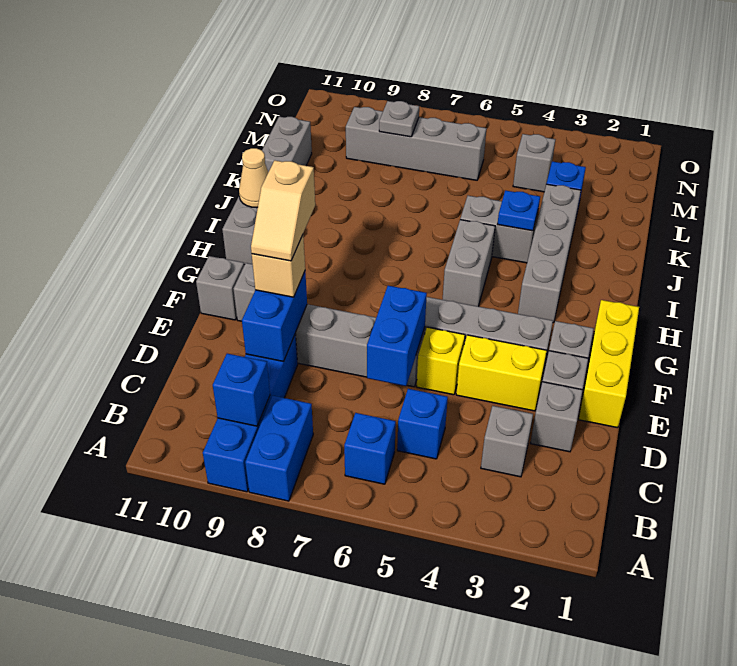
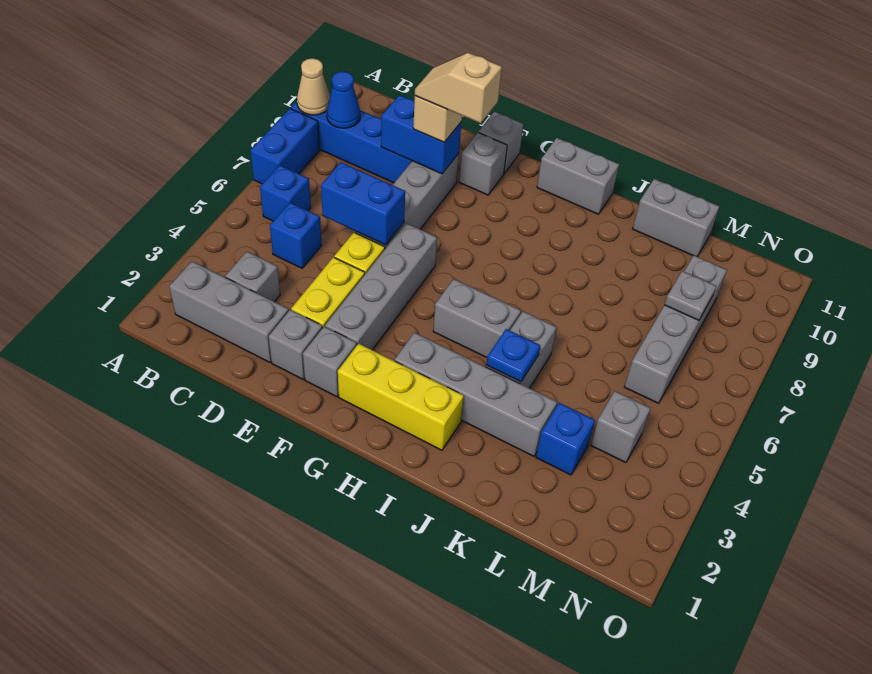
blue 1x2 brick [245,396,313,501] -> blue 1x2 brick turned to [250,109,319,184]
blue 1x1 brick [213,354,270,426] -> blue 1x1 cone [327,71,360,128]
grey 1x1 brick [531,382,583,452] -> grey 1x3 brick [169,261,289,362]
yellow 1x3 brick [578,300,639,428] -> yellow 1x3 brick moved to [338,344,464,450]
tan 1x1 cone [239,148,268,208] -> tan 1x1 cone moved to [297,58,330,115]

